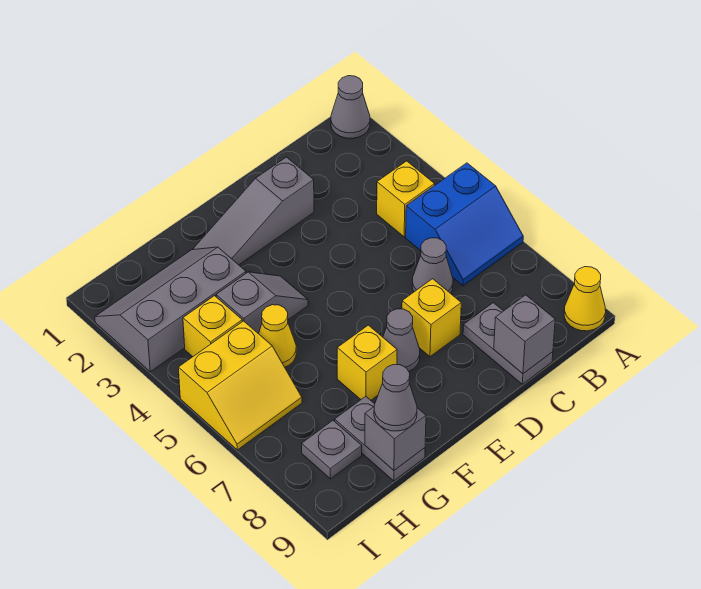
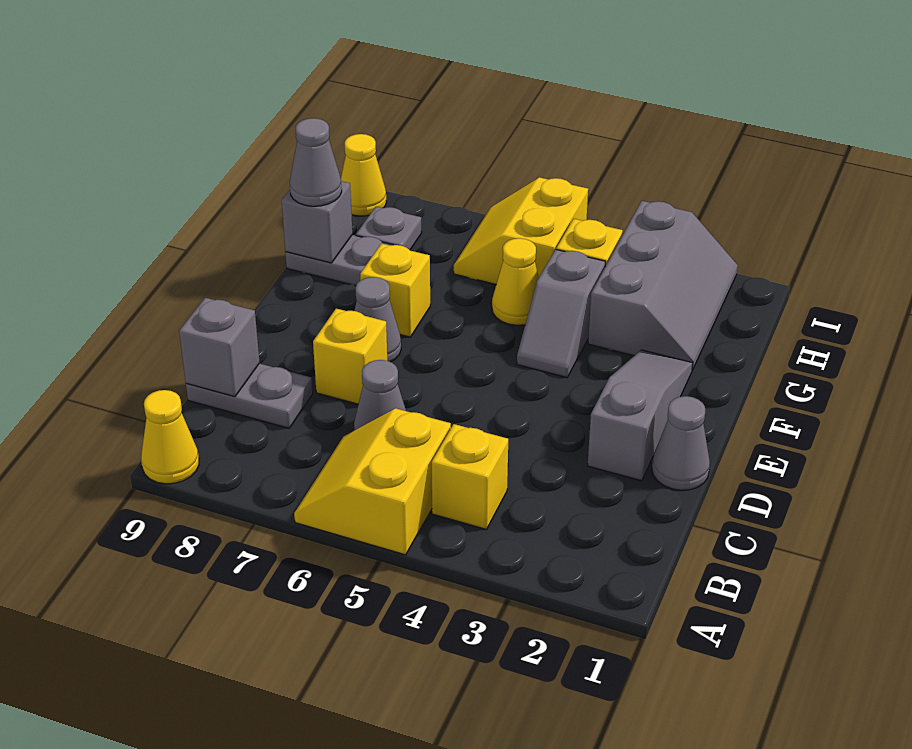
grey 1x1 cone [331,76,370,139] -> grey 1x1 cone moved to [652,396,710,490]
blue 2x2 slope [406,163,523,286] -> yellow 2x2 slope [294,408,451,555]
none -> yellow 1x1 cone [341,134,386,216]

